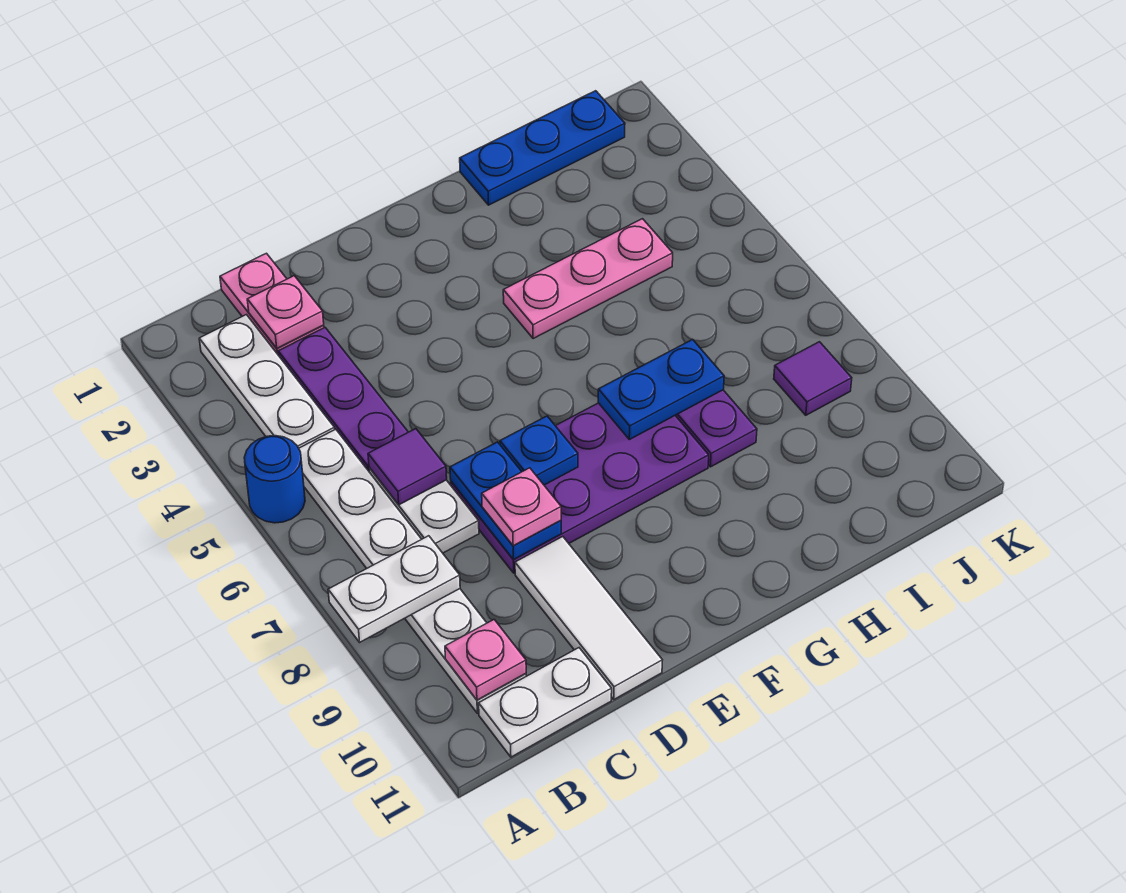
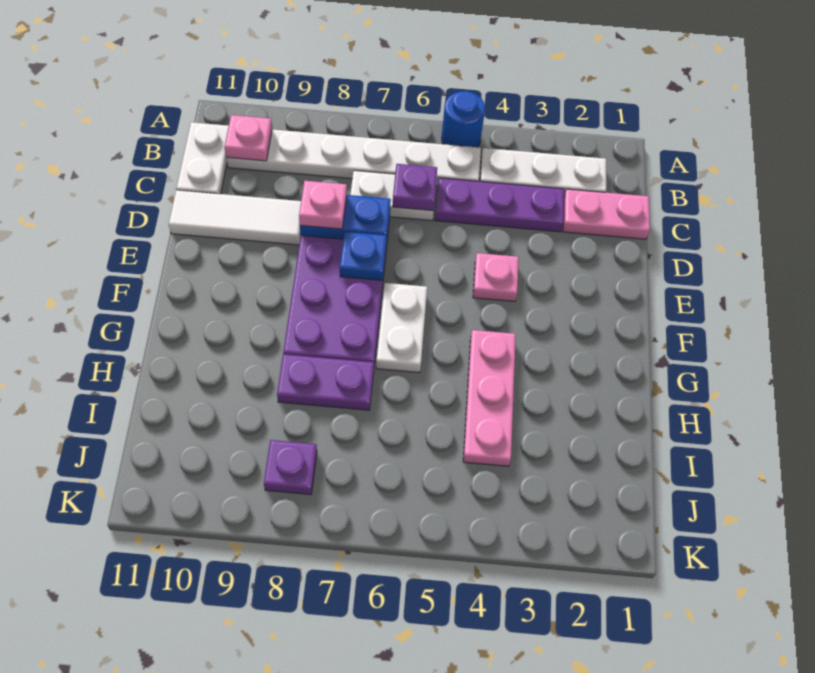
white 1x2 plate [328,536,460,642] -> white 1x2 plate moved to [376,283,427,373]
pink 1x1 plate [247,276,324,348] -> pink 1x1 plate moved to [473,253,519,301]
purple 1x1 tile [368,429,447,505] -> purple 1x1 plate [392,164,437,211]
blue 1x2 plate [598,339,724,440] -> none
blue 1x3 plate [460,91,625,205] -> none
purple 1x1 tile [774,342,852,415] -> purple 1x1 plate [264,440,317,494]

